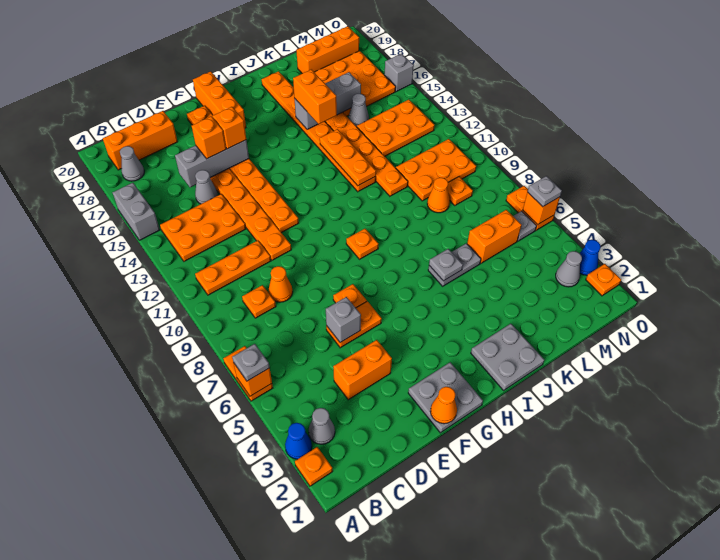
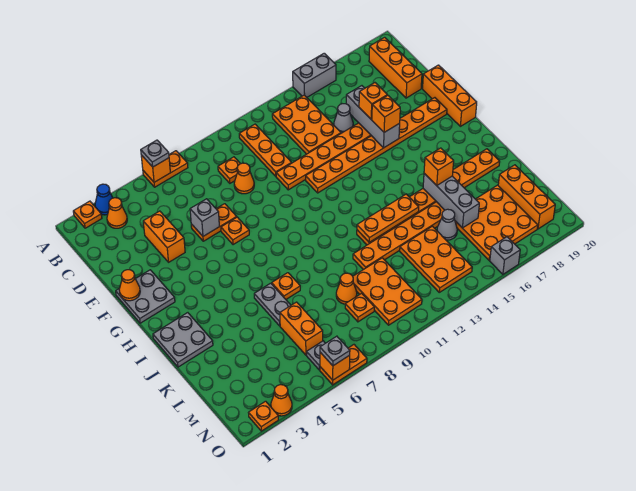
grey 1x1 cone [309,408,335,444] -> orange 1x1 cone [107,198,127,228]
grey 1x1 cone [120,146,144,181] -> none
orange 1x2 plate [326,301,382,348] -> orange 1x2 plate turned to [191,204,236,241]
orange 1x3 brick [193,71,246,128] -> orange 1x3 brick turned to [423,65,477,126]
orange 1x1 plate [346,229,378,259] -> orange 1x1 plate moved to [272,273,300,299]
grey 1x1 plate [429,249,463,281] -> none
orange 1x2 brick [293,69,337,124] -> orange 1x1 brick [424,148,454,186]
grey 1x1 cone [556,251,582,287] -> none
blue 1x1 cone [580,240,600,275] -> orange 1x1 cone [271,385,292,416]

